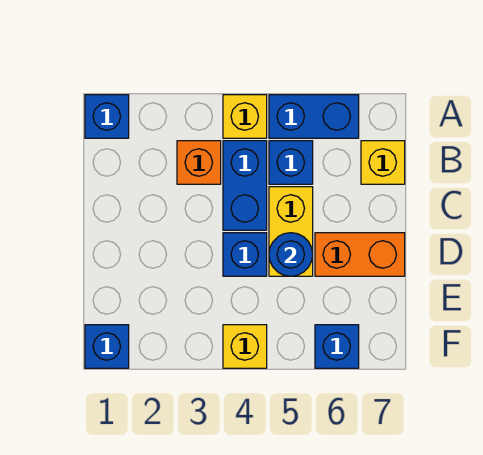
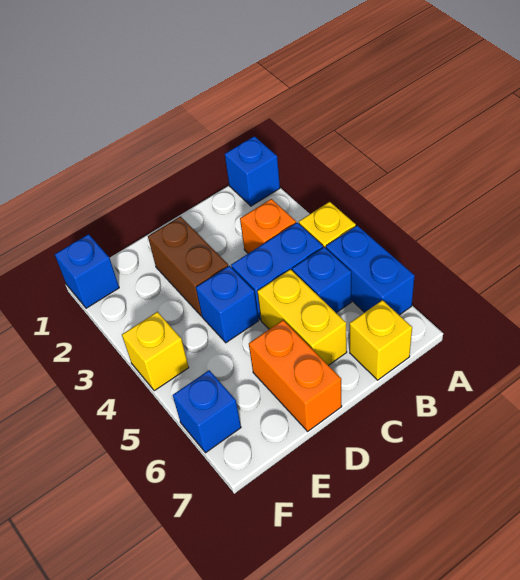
yellow 1x2 brick [269,187,313,276] -> yellow 1x2 brick turned to [257,269,347,365]
none -> brown 1x2 brick [148,216,228,316]
blue 1x1 round brick [269,233,313,276] -> none

